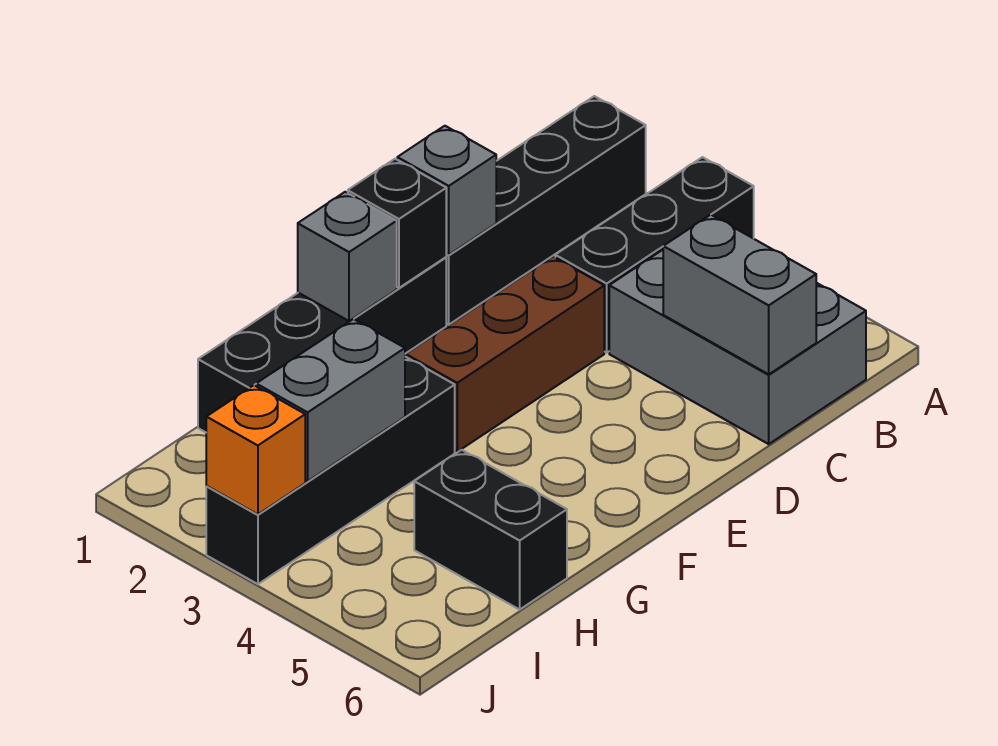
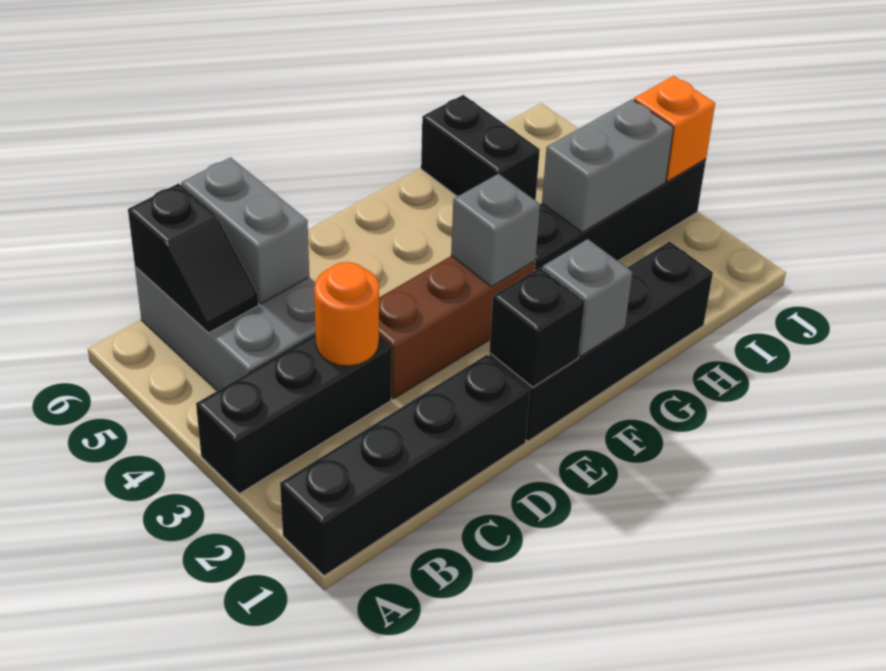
none -> black 1x2 slope [128,183,259,333]
none -> orange 1x1 round brick [314,262,379,366]
grey 1x1 brick [397,126,496,255] -> grey 1x1 brick moved to [451,174,540,287]

